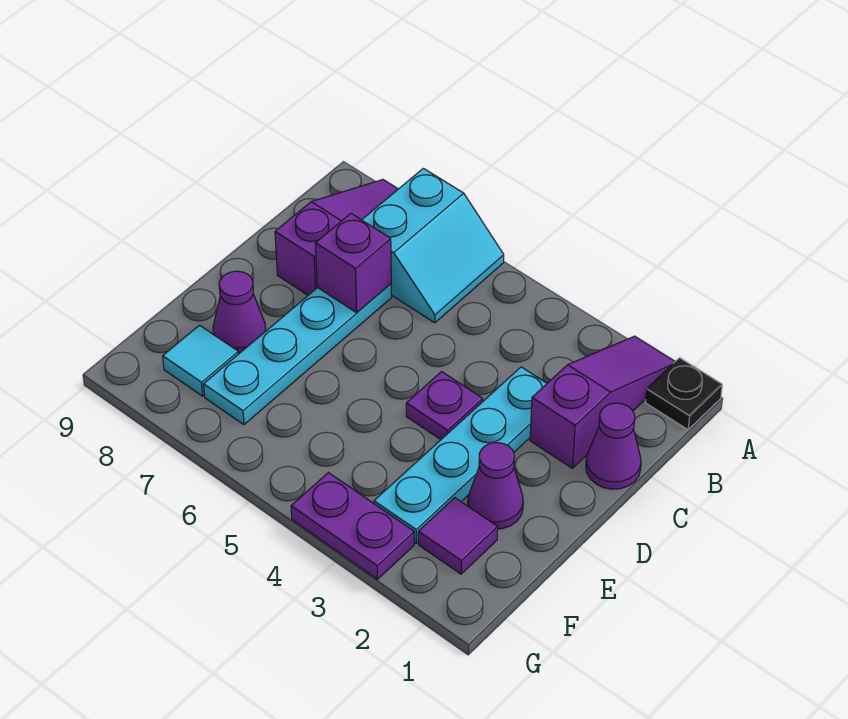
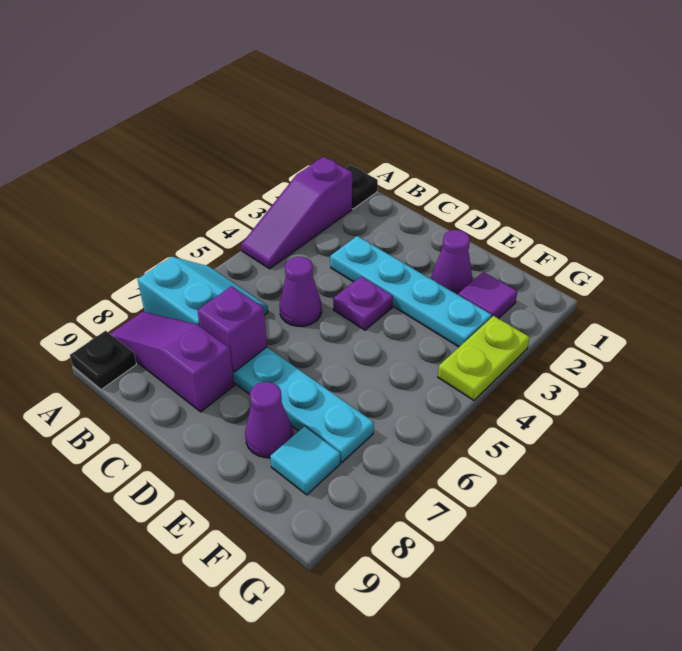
purple 1x3 slope [530,336,675,468] -> purple 1x3 slope turned to [241,157,352,269]
none -> black 1x1 plate [70,331,136,390]
purple 1x1 cone [586,403,641,489] -> purple 1x1 cone moved to [280,257,322,326]
purple 1x2 plate [291,473,414,579] -> lime 1x2 plate [438,316,530,400]

